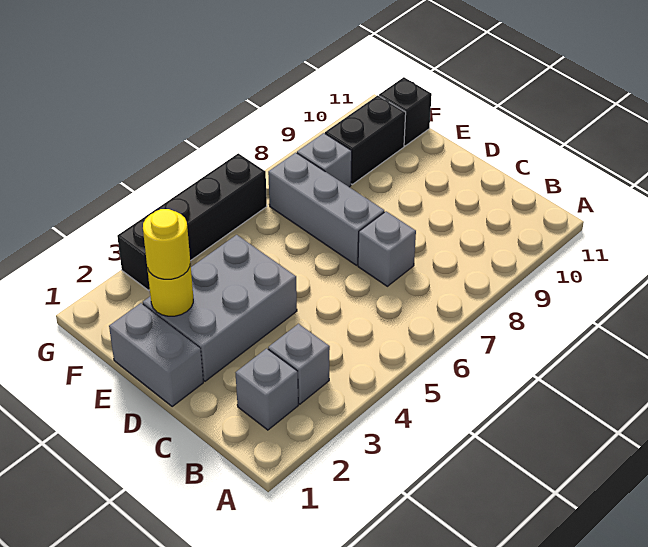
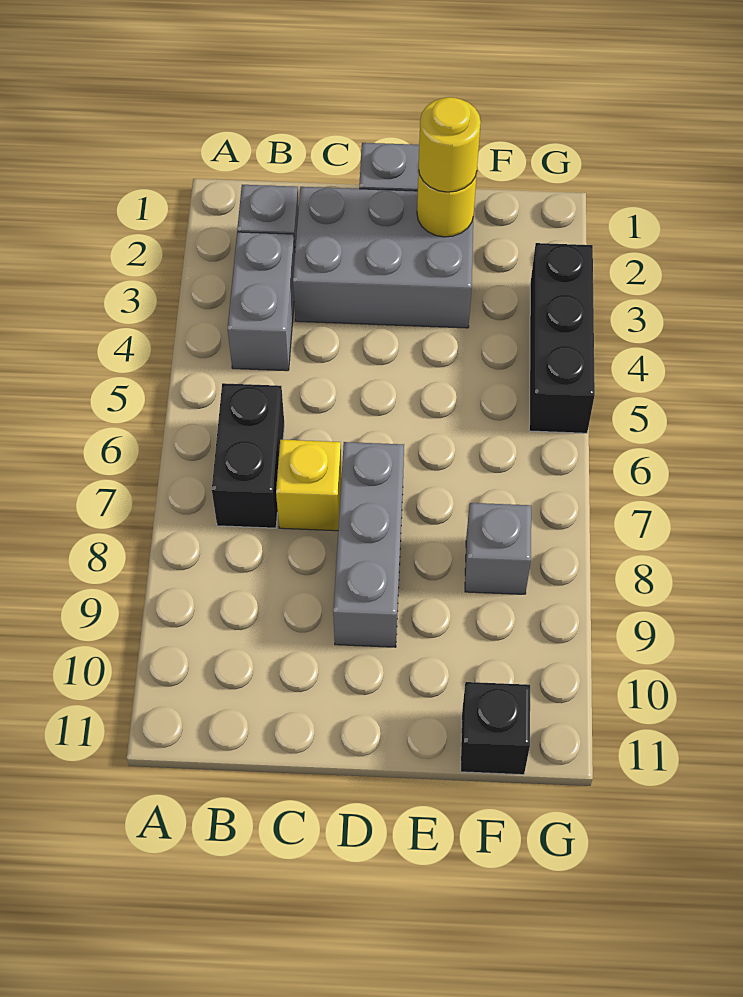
grey 1x1 brick [268,324,330,404] -> grey 1x2 brick [228,232,295,371]
grey 1x1 brick [358,211,416,286] -> yellow 1x1 brick [276,440,342,531]
grey 2x3 brick [143,235,297,381] -> grey 2x3 brick turned to [293,187,473,328]
grey 1x3 brick [268,153,384,265] -> grey 1x3 brick turned to [333,442,404,647]
black 1x2 brick [325,95,406,184] -> black 1x2 brick moved to [212,383,284,528]
black 1x4 brick [117,153,267,290] -> black 1x3 brick [529,243,595,433]

